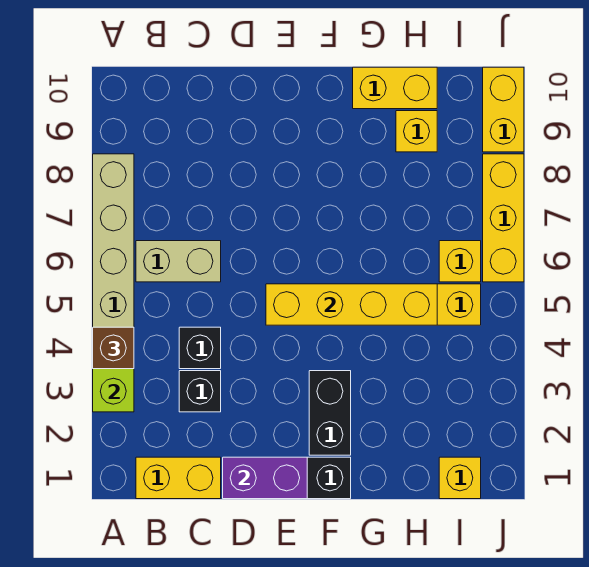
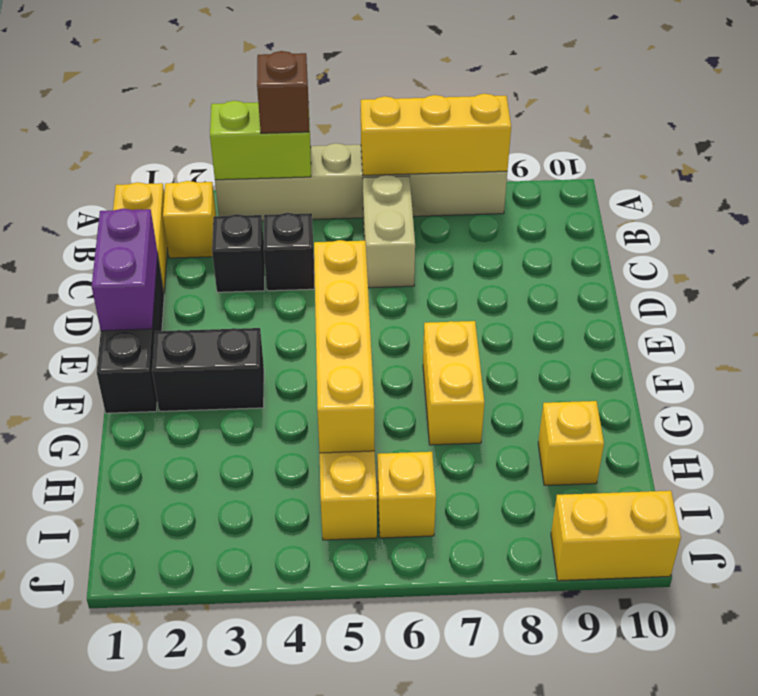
yellow 1x2 brick [353,67,437,109] -> yellow 1x2 brick moved to [423,321,484,445]
yellow 1x1 brick [439,457,481,499] -> yellow 1x1 brick moved to [163,181,216,258]
yellow 1x3 brick [483,154,524,282] -> yellow 1x3 brick moved to [361,94,511,175]

